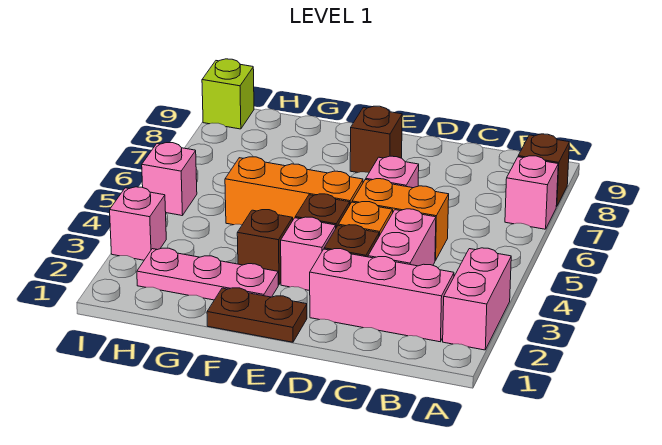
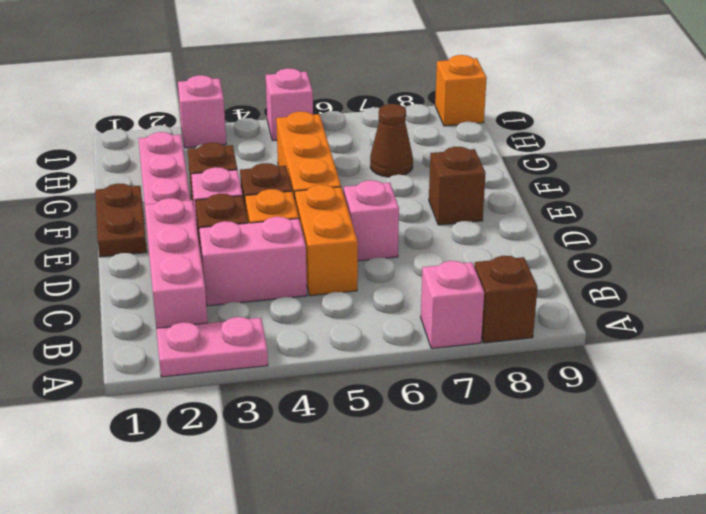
pink 1x2 brick [443,248,511,350] -> pink 1x2 plate [156,317,268,377]
none -> brown 1x1 cone [370,104,413,177]
lime 1x1 brick [202,59,254,129] -> orange 1x1 brick [435,55,487,126]

